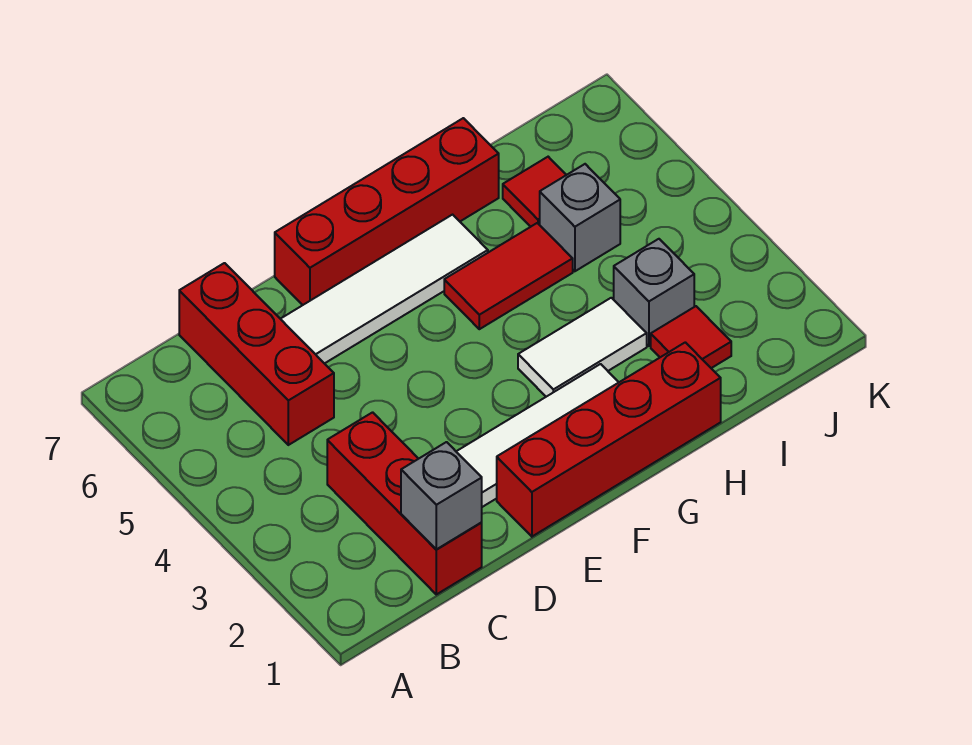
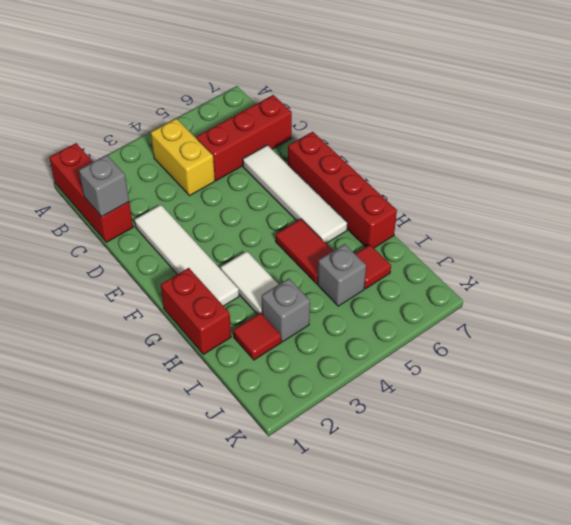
none -> yellow 1x2 brick [151,119,215,196]
red 1x3 brick [327,412,482,594] -> red 1x3 brick turned to [49,143,133,242]
red 1x4 brick [497,342,721,536] -> red 1x2 brick [161,268,231,354]

